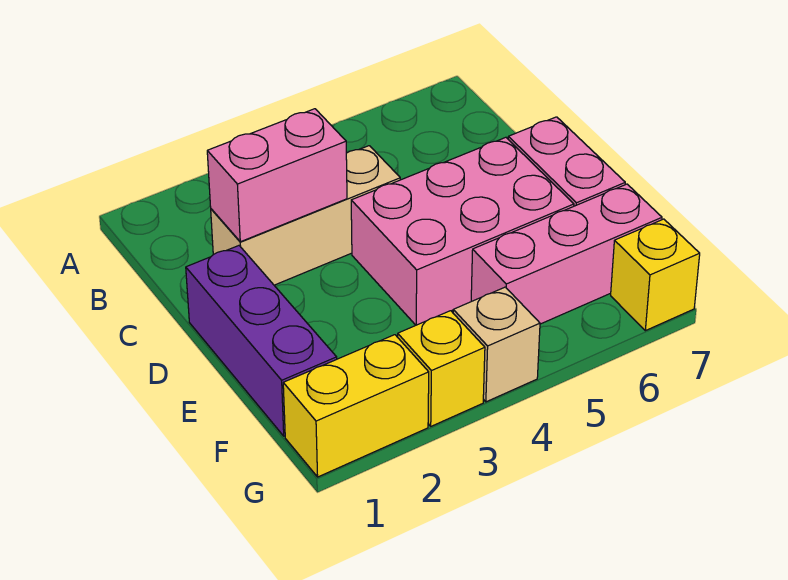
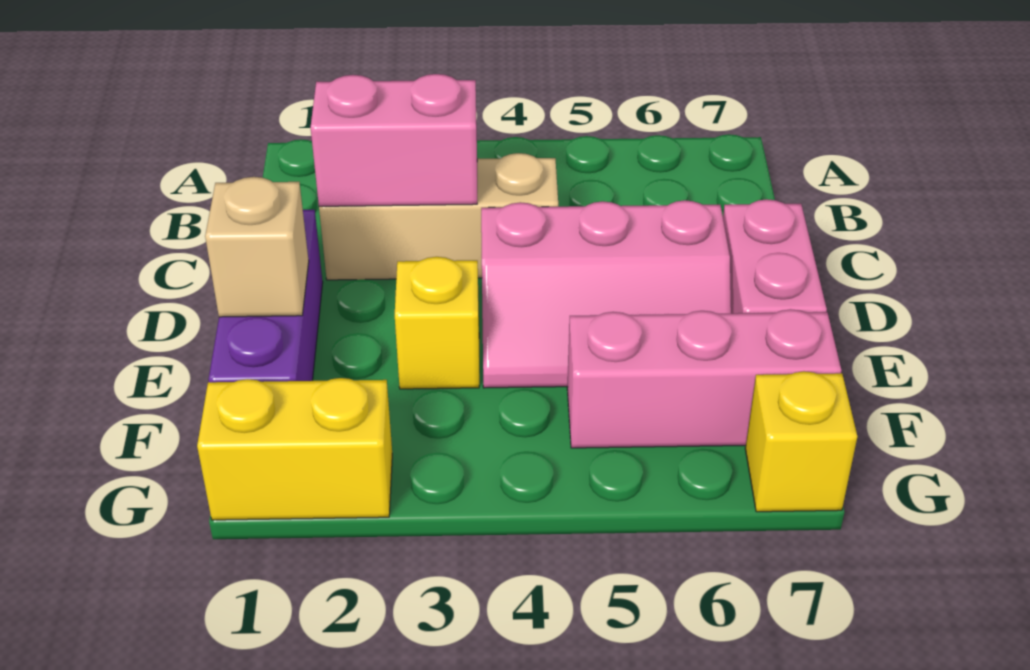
pink 2x3 brick [351,137,574,325] -> pink 2x3 slope [481,200,731,388]
yellow 1x1 brick [398,311,485,426] -> yellow 1x1 brick moved to [395,257,479,389]
tan 1x1 brick [453,287,540,402] -> tan 1x1 brick moved to [205,177,309,317]

